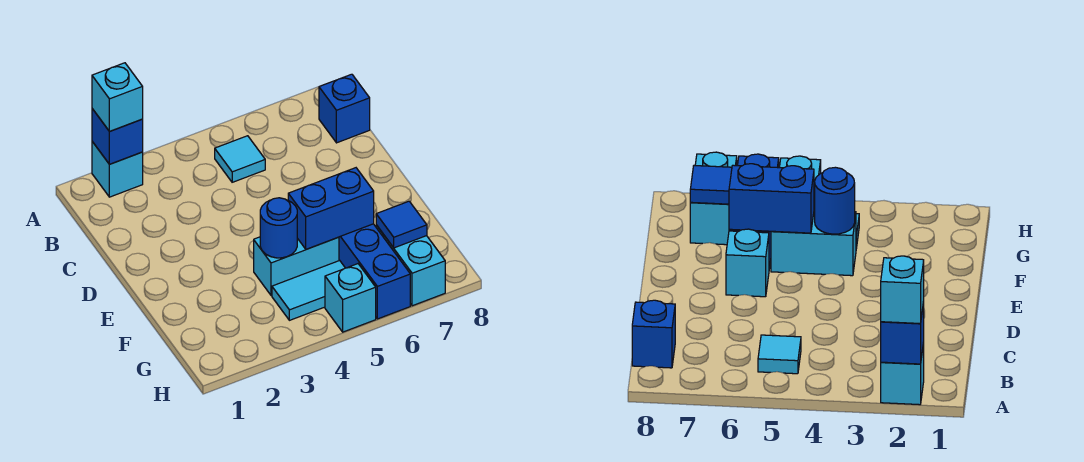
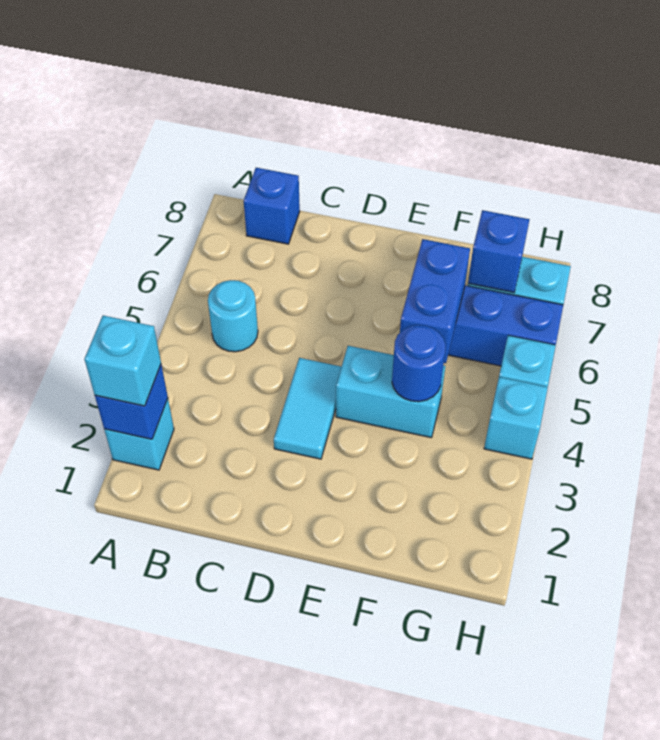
cyan 1x1 tile [215,136,265,182] -> cyan 1x1 round brick [208,280,258,352]
cyan 1x1 brick [726,229,769,297] -> cyan 1x1 brick moved to [484,377,548,459]
cyan 1x2 brick [254,237,339,295] -> cyan 1x2 brick turned to [336,346,445,438]
cyan 1x2 tile [272,261,345,320] -> cyan 1x2 tile moved to [274,358,341,459]
blue 1x1 tile [376,201,427,248] -> blue 1x1 brick [468,210,530,293]

